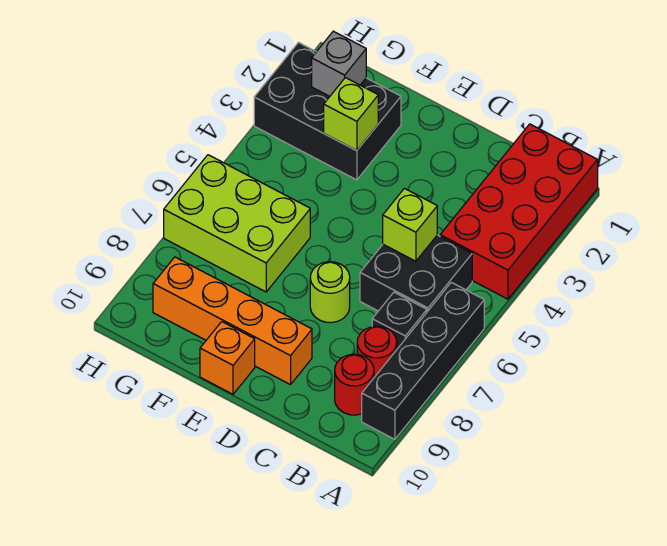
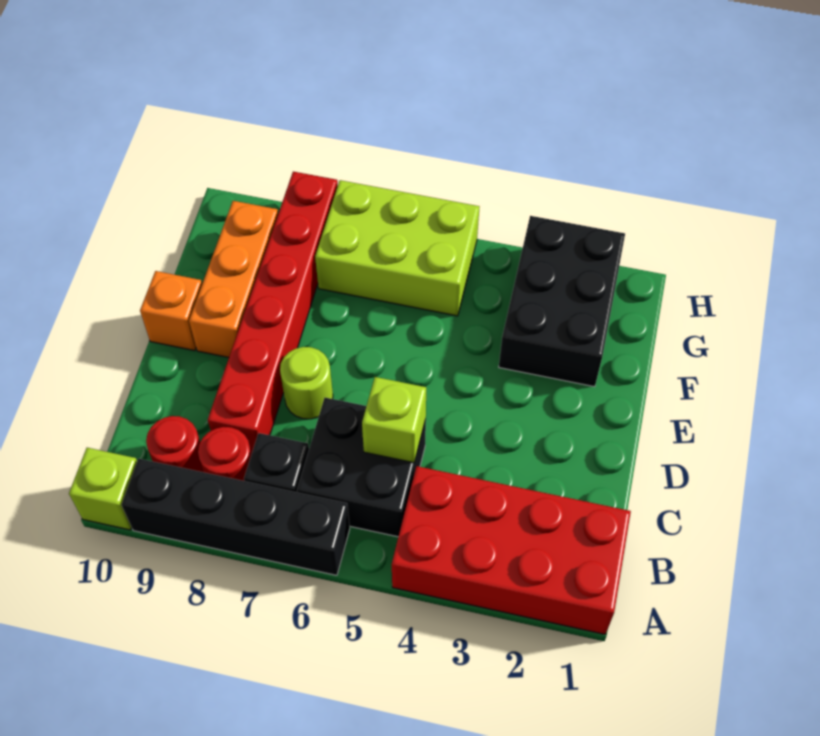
none -> red 1x6 brick [208,172,338,454]
orange 1x4 brick [153,257,312,385] -> orange 1x3 brick [189,201,278,358]
lime 1x1 brick [324,78,378,151] -> lime 1x1 brick moved to [69,448,137,530]
lime 2x3 brick [164,155,310,292] -> lime 2x3 brick turned to [315,180,480,316]
grey 1x1 brick [312,31,366,96] -> none

